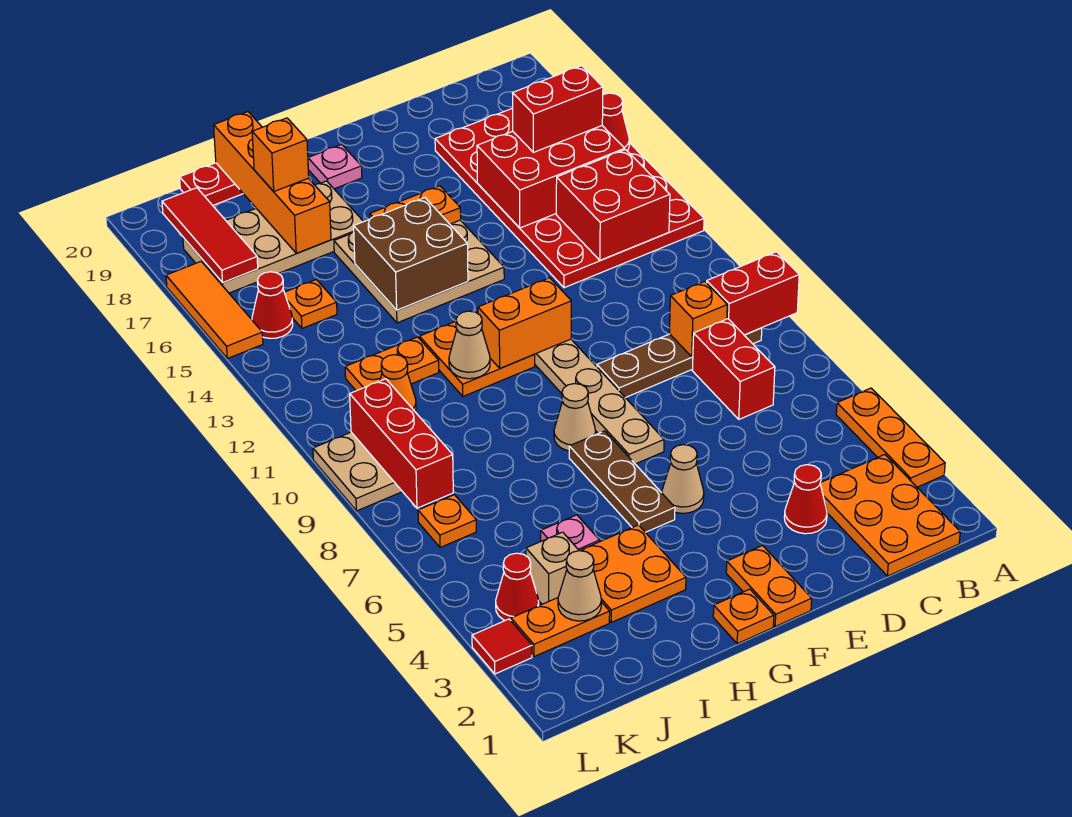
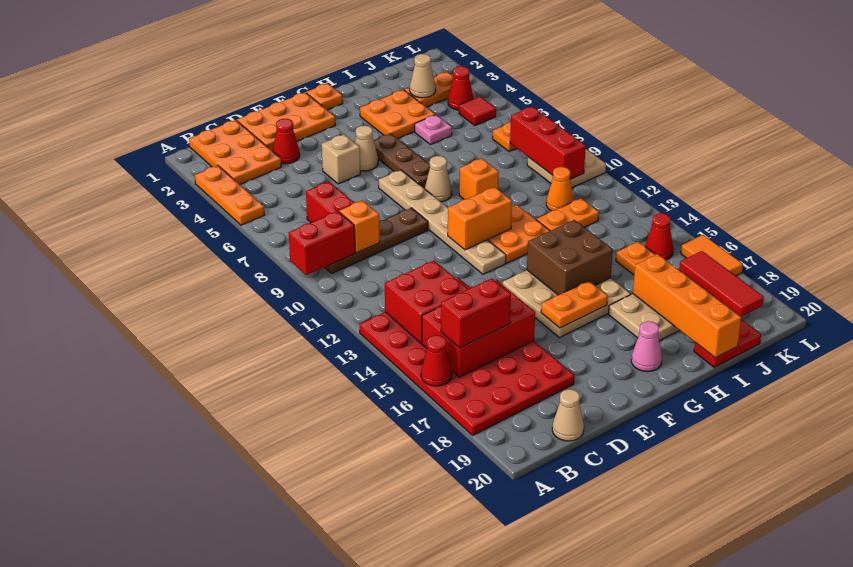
orange 1x2 plate [726,546,812,627] -> orange 2x3 plate [237,92,335,151]
pink 1x1 plate [308,145,362,189] -> pink 1x1 cone [631,321,662,372]
tan 1x1 cone [449,311,490,379] -> tan 1x1 cone moved to [552,389,584,441]
orange 1x1 brick [252,118,309,191] -> orange 1x1 brick moved to [459,158,499,199]
tan 1x1 brick [526,532,579,604] -> tan 1x1 brick moved to [322,134,360,184]
red 1x1 tile [472,619,532,674] -> red 1x1 tile moved to [459,96,496,126]
orange 1x3 tile [166,261,263,359] -> orange 1x2 tile [681,235,743,276]

